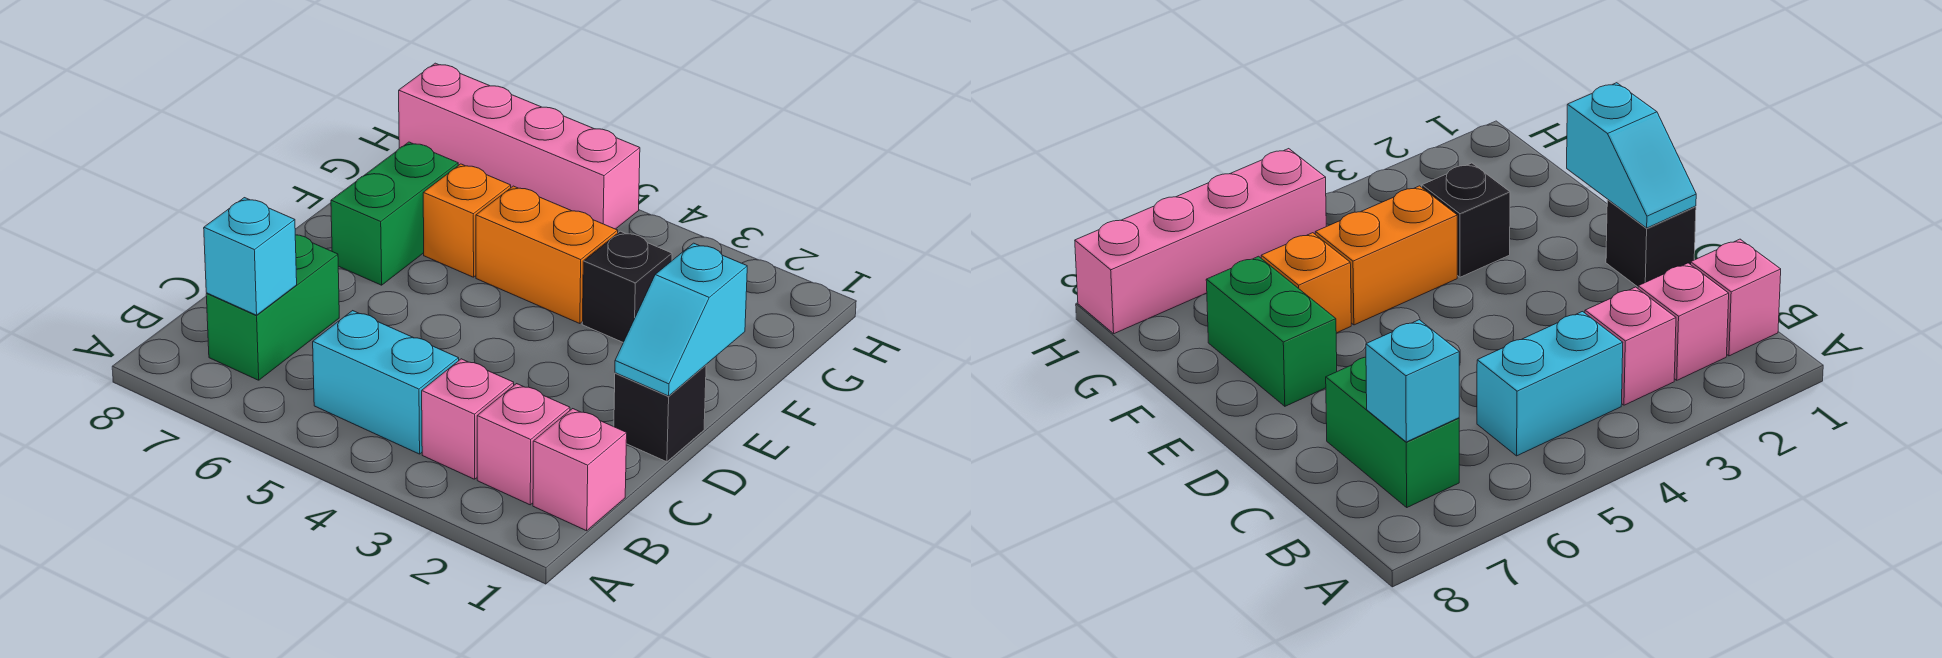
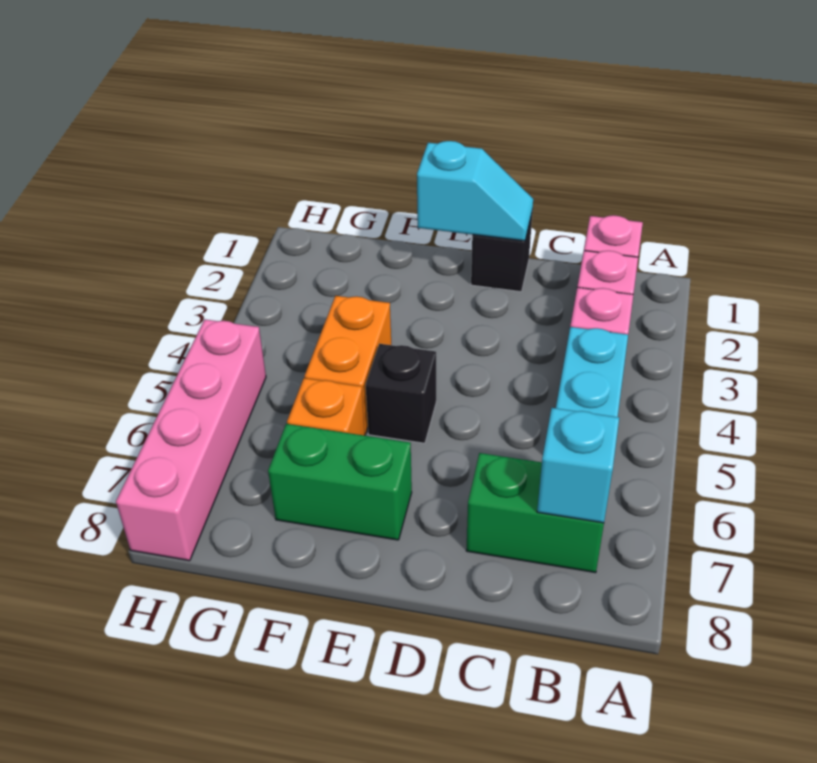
black 1x1 brick [582,231,672,342] -> black 1x1 brick moved to [366,344,436,443]

